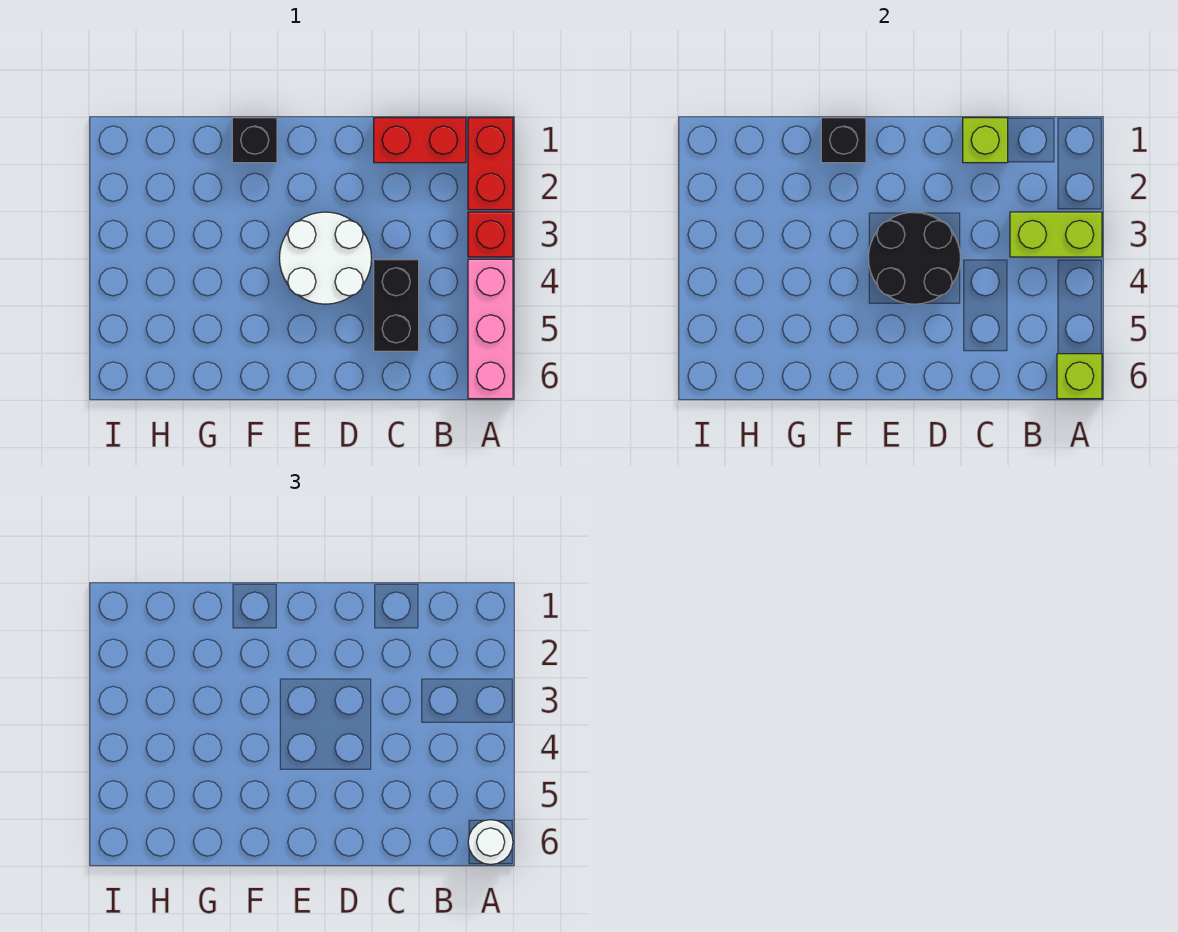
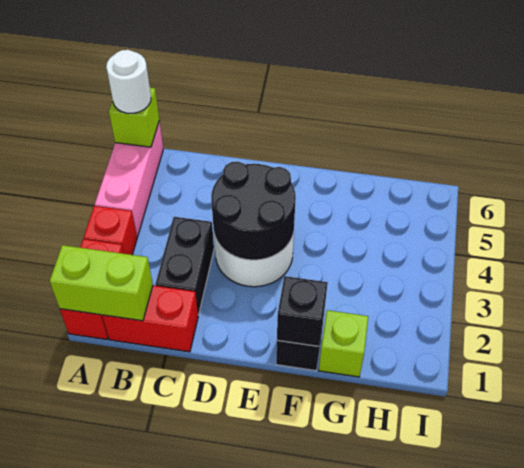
lime 1x2 brick [1010,212,1102,257] -> lime 1x2 brick moved to [50,245,153,321]
lime 1x1 brick [963,118,1008,163] -> lime 1x1 brick moved to [319,310,368,377]
black 1x2 brick [374,259,419,351] -> black 1x2 brick moved to [156,217,214,315]

